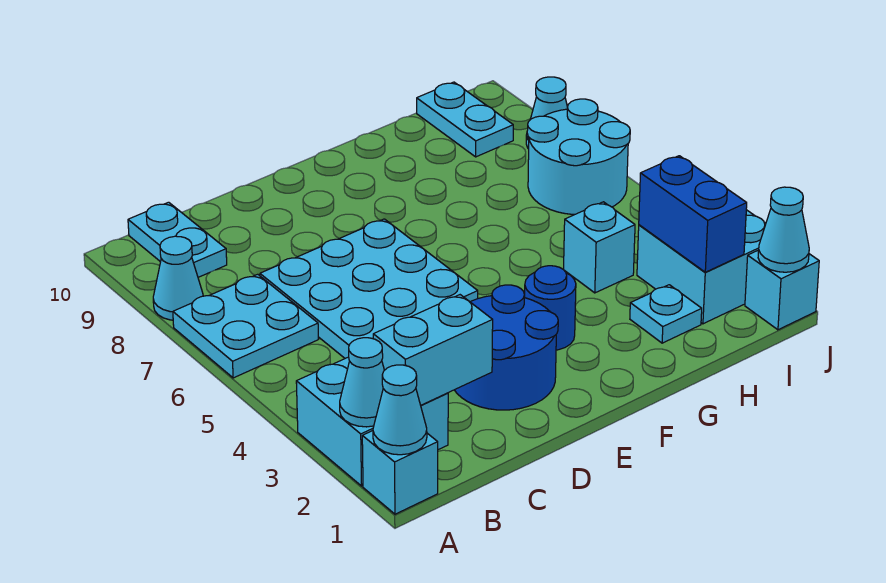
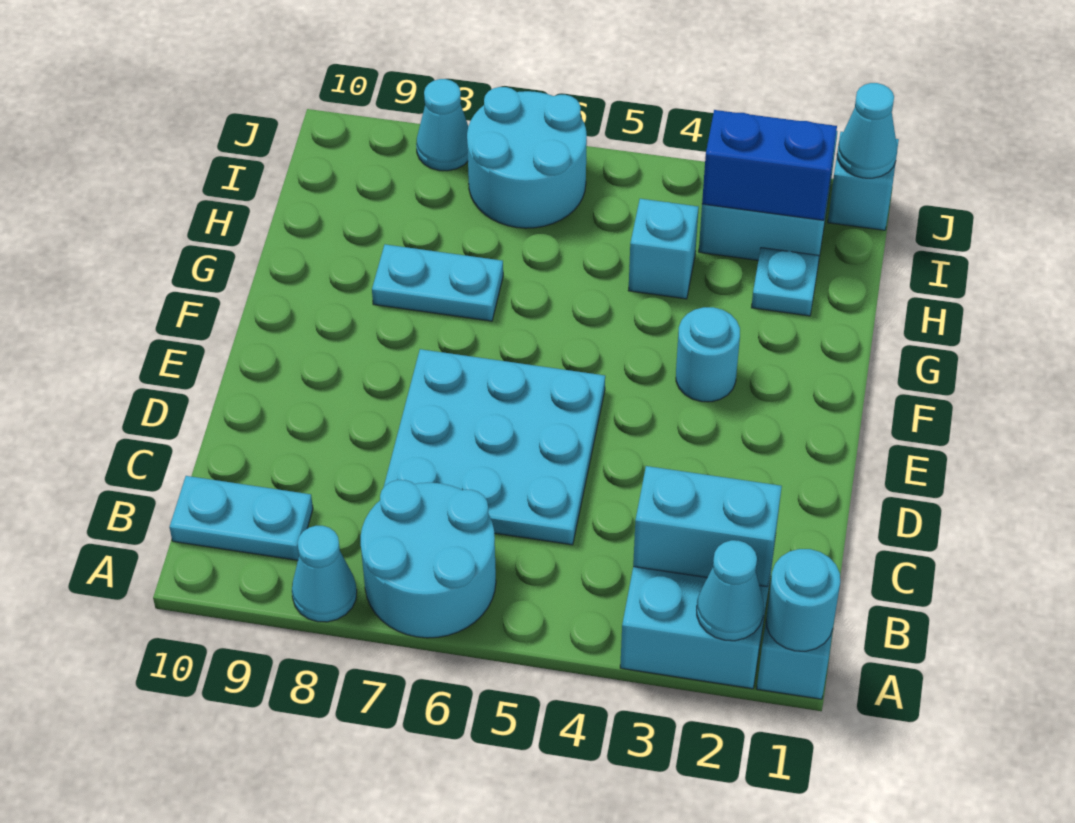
cyan 1x1 cone [373,365,427,455] -> cyan 1x1 round brick [766,549,840,651]
cyan 2x2 plate [173,274,318,378] -> cyan 2x2 round brick [361,480,496,638]
cyan 1x2 brick [373,295,493,405] -> cyan 1x2 brick turned to [633,466,782,587]
blue 2x2 round brick [455,285,558,410] -> none
blue 1x1 round brick [525,266,576,350] -> cyan 1x1 round brick [676,307,740,402]
cyan 1x2 plate [417,82,513,157] -> cyan 1x2 plate moved to [372,244,503,321]

